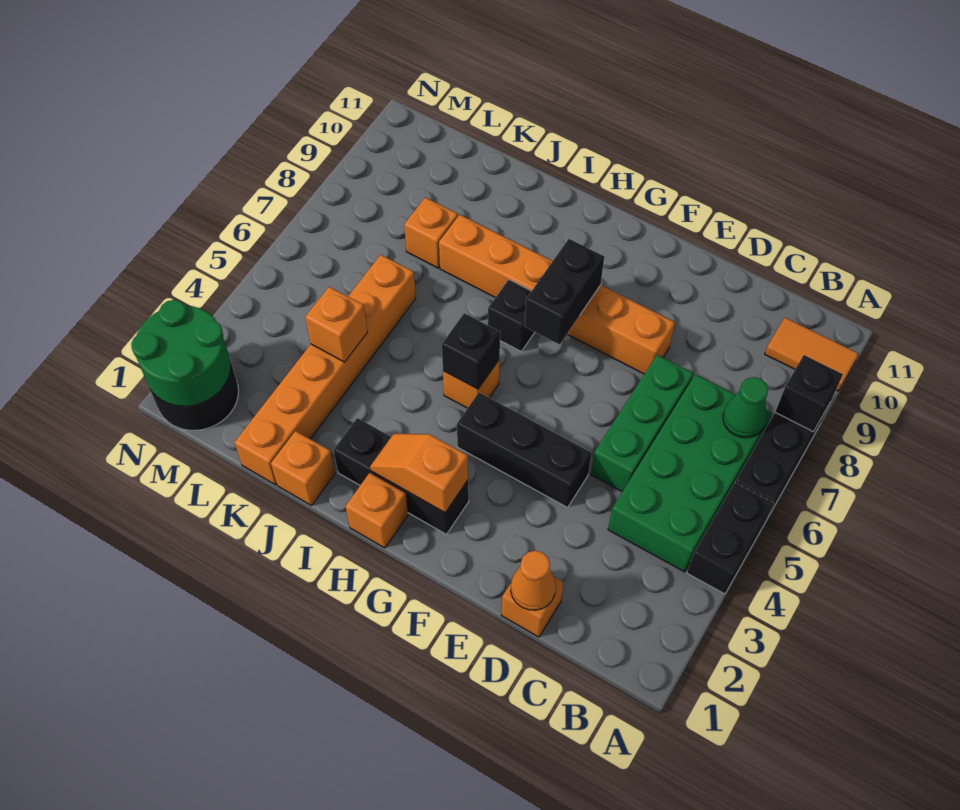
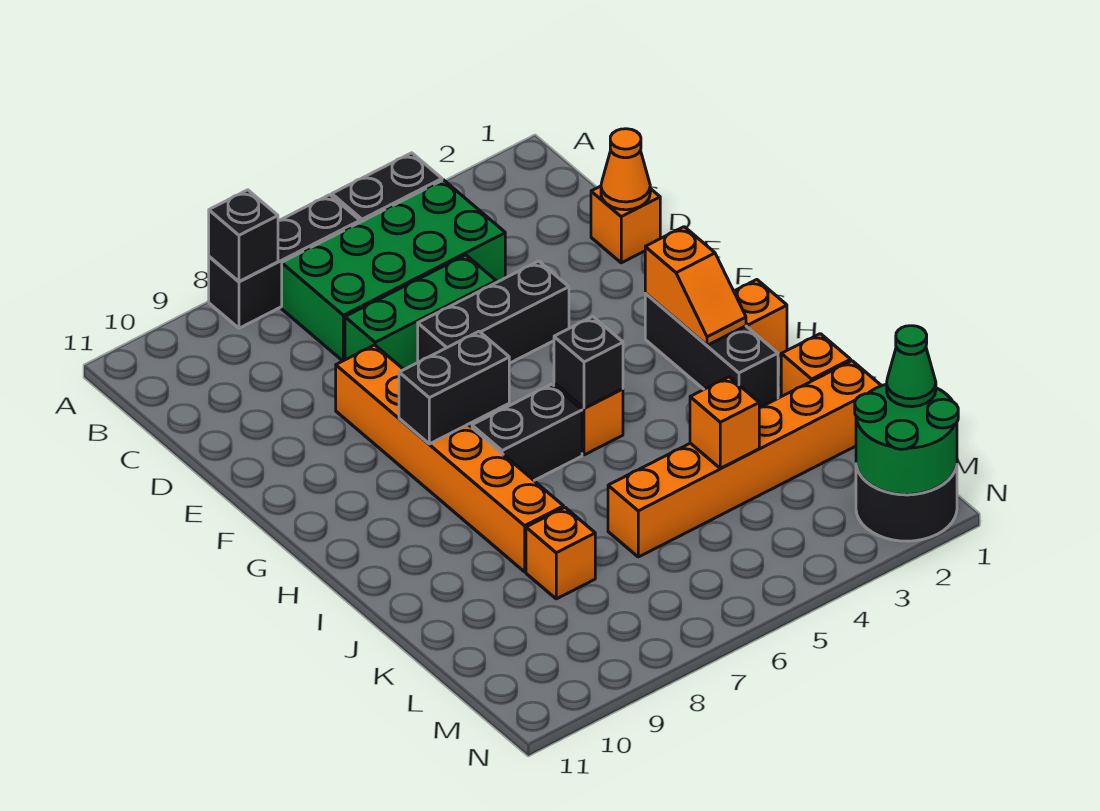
orange 1x2 tile [765,318,859,391] -> none
green 1x1 cone [723,377,768,438] -> green 1x1 cone moved to [887,326,936,407]
black 1x3 brick [457,392,592,508] -> black 1x3 brick turned to [418,261,569,363]
black 1x1 brick [488,280,535,351] -> black 1x2 brick [472,384,582,480]

